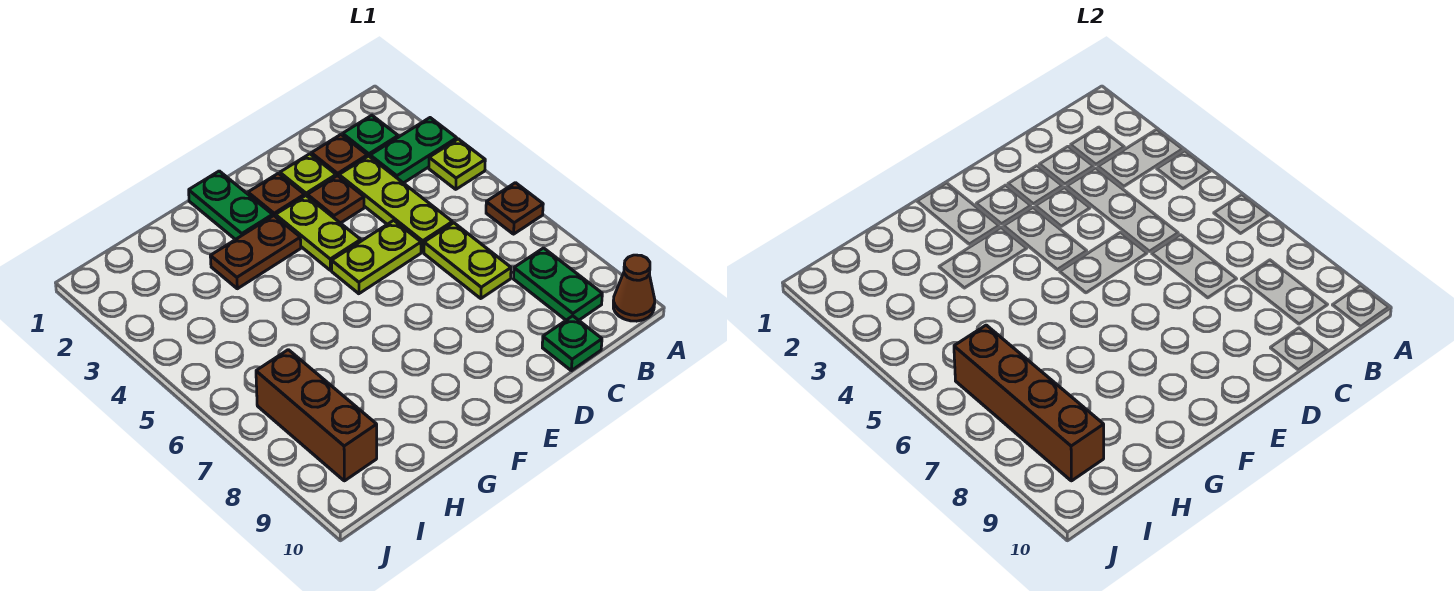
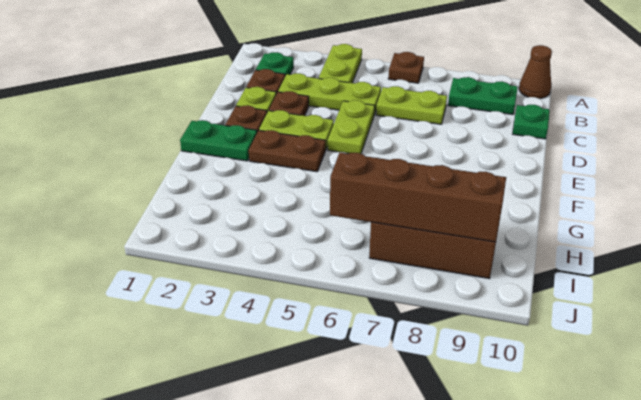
green 1x2 plate [370,118,457,183] -> none
lime 1x1 plate [429,139,485,189] -> lime 1x2 plate [319,44,362,83]
brown 1x2 plate [210,216,301,289] -> brown 1x2 plate turned to [249,130,326,172]

